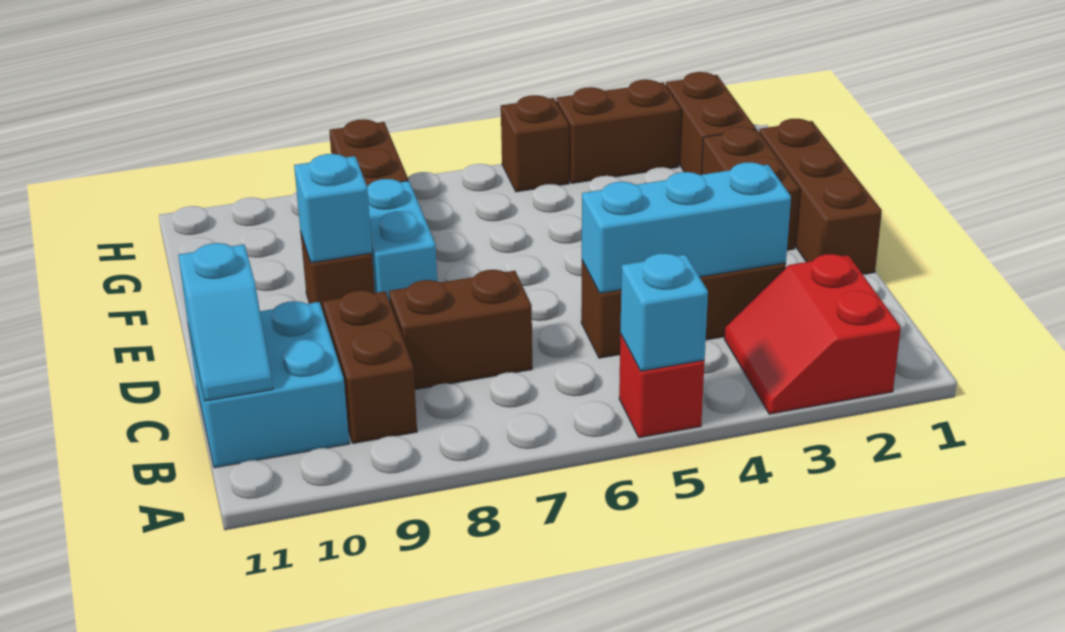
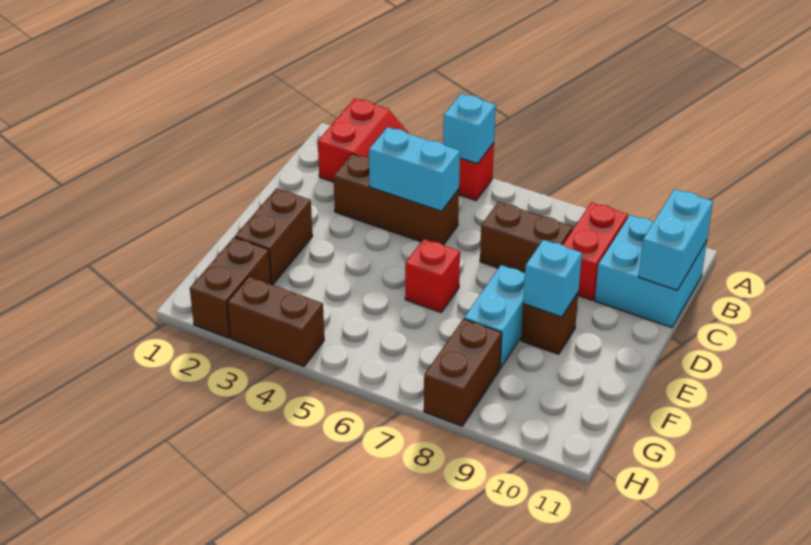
brown 1x2 brick [323,291,417,443] -> red 1x2 brick [563,202,628,300]
cyan 1x2 slope [178,243,273,401] -> cyan 1x2 brick [639,189,713,290]
cyan 1x3 brick [582,162,791,293] -> cyan 1x2 brick [369,127,460,211]
brown 1x3 brick [759,119,882,274] -> none
none -> red 1x1 brick [405,239,460,312]
brown 1x1 brick [501,95,569,192] -> none

